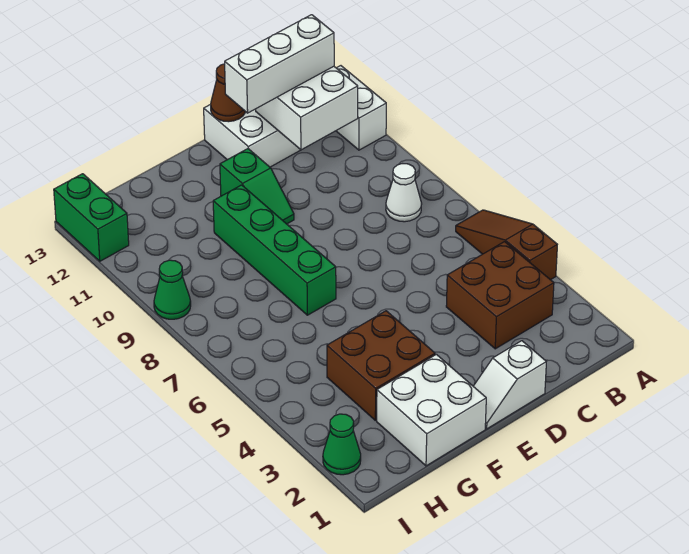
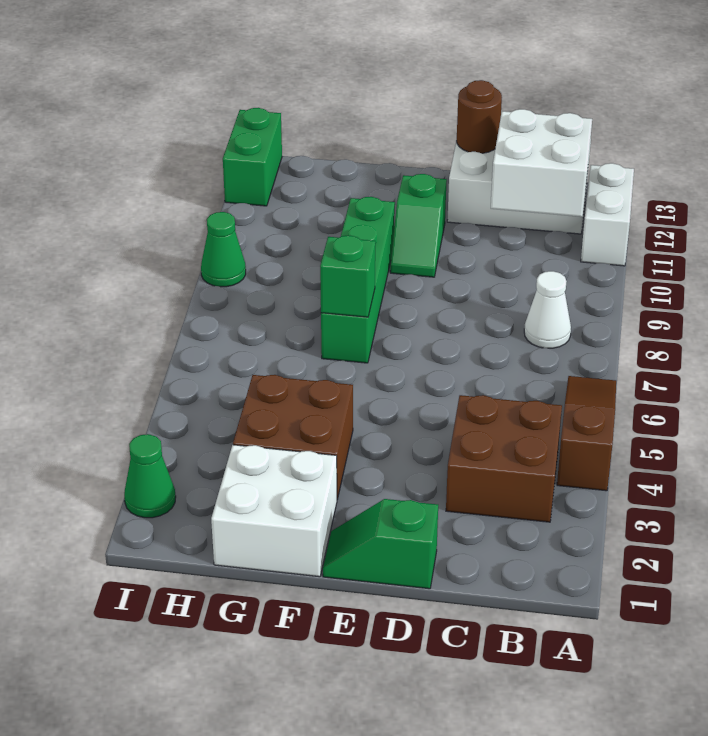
white 1x3 brick [225,15,334,113] -> none
white 1x2 slope [473,341,546,429] -> green 1x2 slope [323,499,438,589]
brown 1x1 cone [211,64,246,122] -> brown 1x1 round brick [457,80,502,153]
none -> green 1x1 brick [320,236,375,317]

